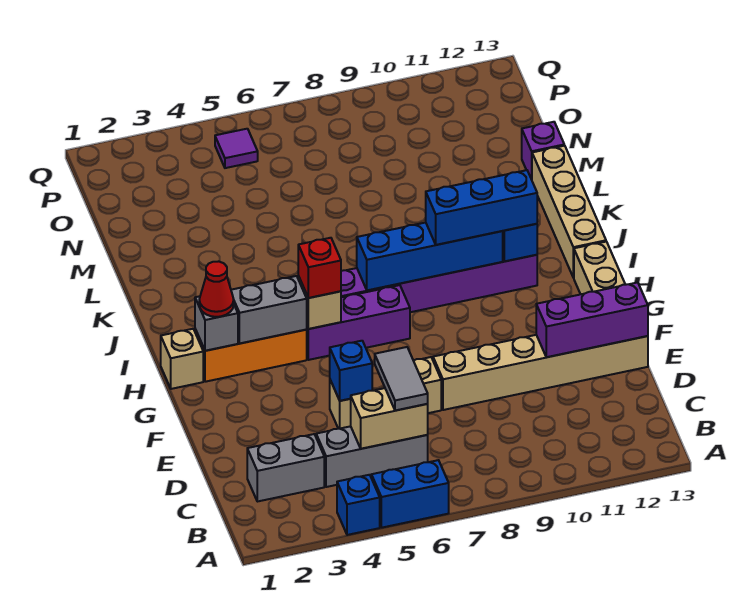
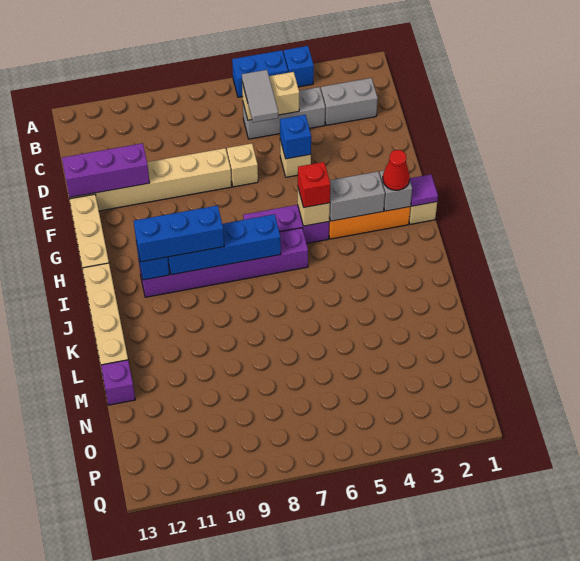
purple 1x1 tile [215,129,258,168] -> purple 1x1 tile moved to [410,174,438,206]

